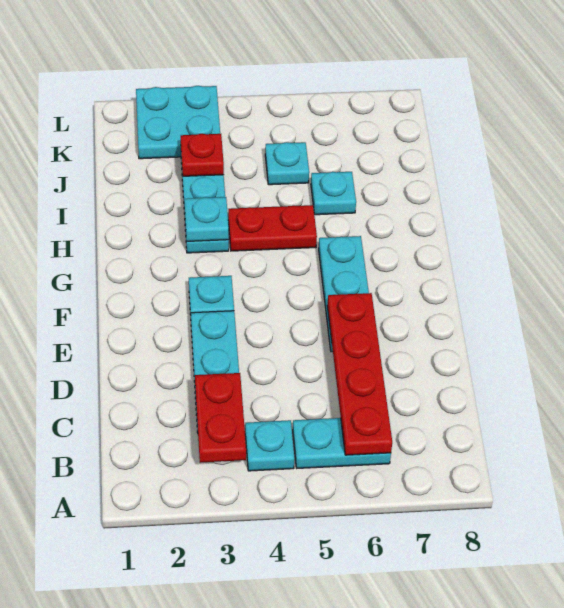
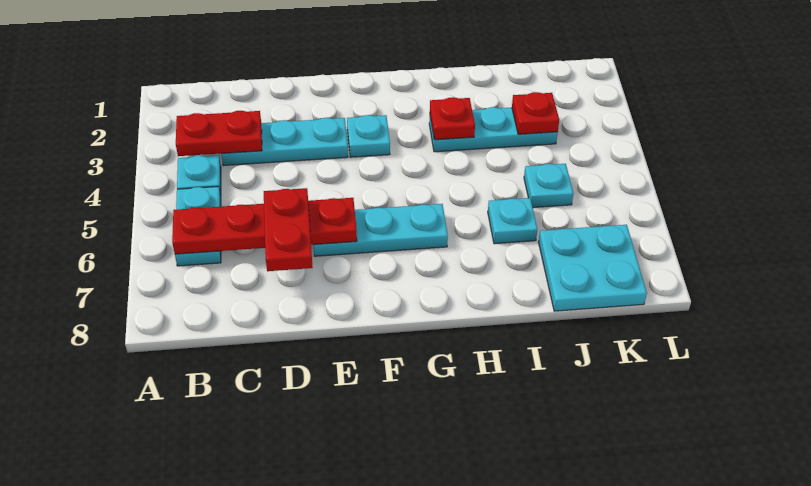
cyan 1x1 plate [184,197,229,241] -> red 1x1 plate [430,97,475,140]
red 1x2 plate [228,205,317,251] -> red 1x2 plate moved to [264,188,313,271]
cyan 2x2 plate [136,86,220,159] -> cyan 2x2 plate moved to [539,225,647,311]

